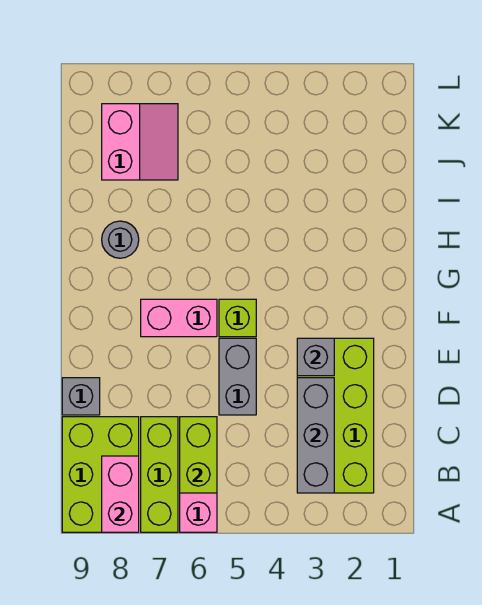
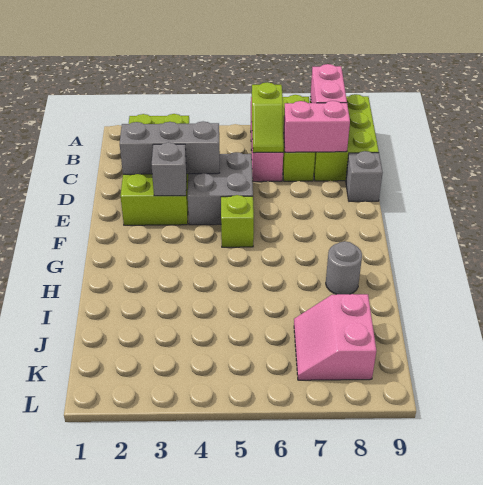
grey 1x3 brick [297,378,334,493] -> grey 1x3 brick turned to [120,121,220,174]
lime 1x2 brick [180,417,217,493] -> lime 1x2 slope [252,82,284,153]
grey 1x2 brick [219,338,256,415] -> grey 2x2 brick [188,152,253,225]
pink 1x2 brick [141,299,217,337] -> pink 1x2 brick moved to [283,101,350,152]

